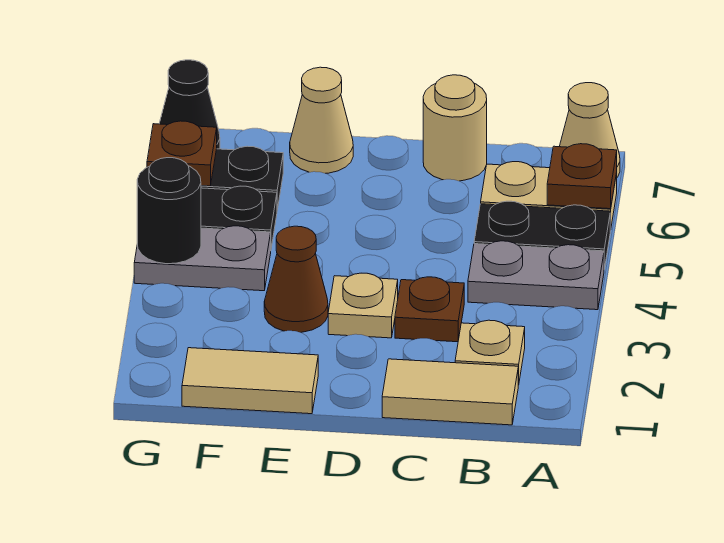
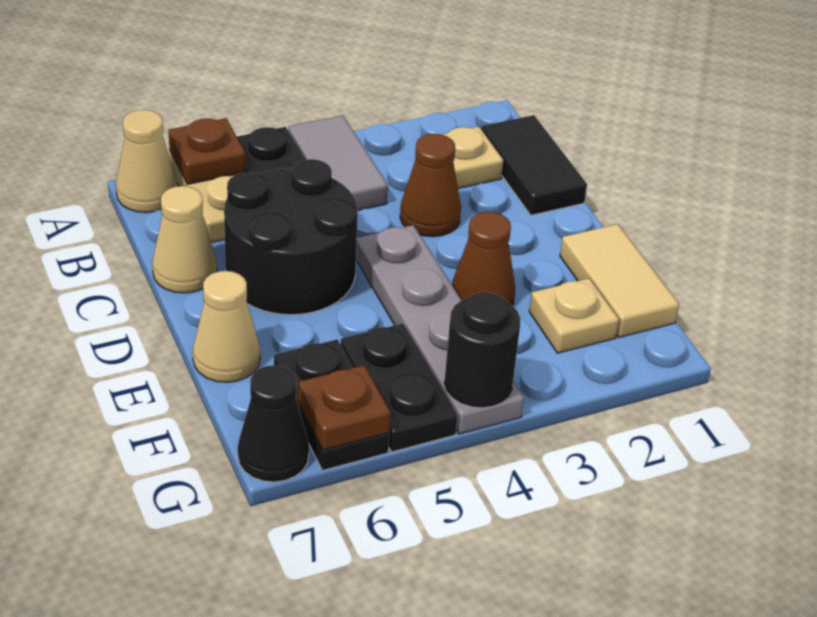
grey 1x2 plate [468,241,604,310] -> grey 1x2 tile [288,115,388,210]
tan 1x2 tile [382,359,518,425] -> black 1x2 tile [481,115,587,215]
brown 1x1 plate [395,277,464,342] -> brown 1x1 cone [400,134,461,237]
none -> black 2x2 round brick [224,159,358,315]
tan 1x1 round brick [423,75,487,181] -> tan 1x1 cone [152,186,217,293]
tan 1x1 plate [328,273,398,338] -> tan 1x1 plate moved to [529,278,619,353]
grey 1x2 plate [134,226,271,291] -> grey 1x4 plate [356,225,524,434]

